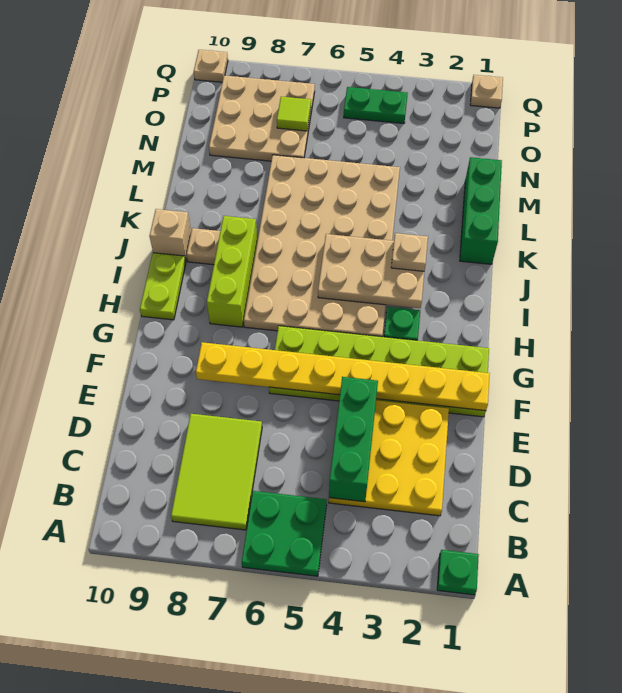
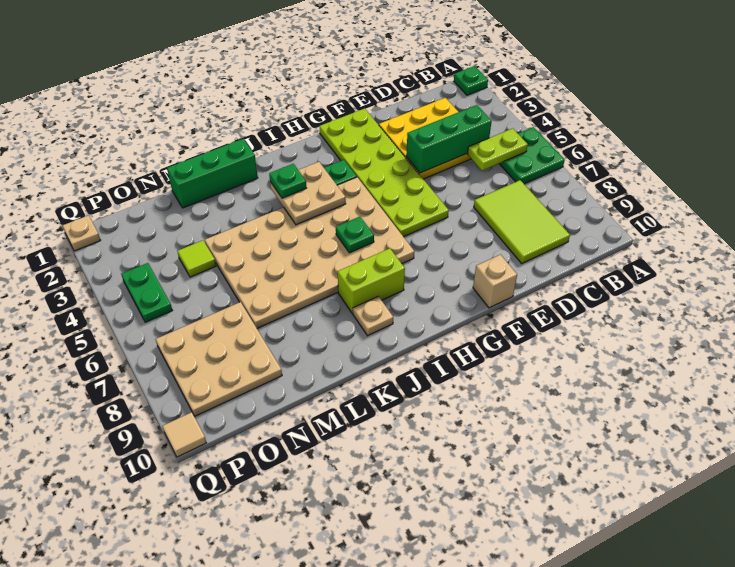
lime 2x3 tile [171,414,262,530] -> lime 2x3 tile turned to [474,180,570,263]
yellow 1x8 plate [196,342,490,411] -> none
lime 1x3 brick [207,216,257,327] -> lime 1x2 brick [338,248,405,314]
lime 1x2 plate [140,253,186,320] -> lime 1x2 plate moved to [467,128,528,170]
tan 2x3 plate [318,234,424,308] -> tan 2x2 plate [270,162,346,225]
none -> green 1x1 plate [336,217,374,253]
tan 1x1 plate [391,233,428,271] -> green 1x1 plate [269,164,306,198]
tan 1x1 brick [150,209,191,261] -> tan 1x1 brick moved to [473,255,517,308]
lime 1x1 tile [277,97,311,131] -> lime 1x1 tile moved to [178,240,216,277]
tan 1x1 plate [194,50,228,82] -> tan 1x1 tile [162,412,206,457]

